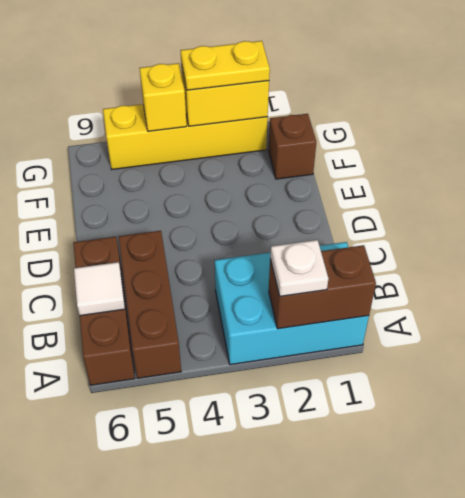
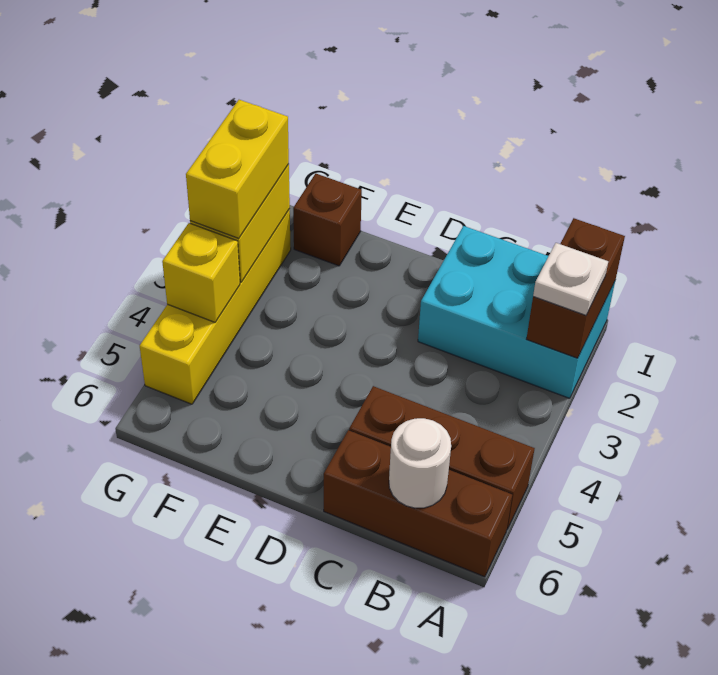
cyan 2x3 brick [215,242,369,365] -> cyan 2x3 brick turned to [418,226,615,398]
white 1x1 tile [74,262,125,316] -> white 1x1 round brick [389,418,451,508]
yellow 1x2 plate [180,41,270,90] -> yellow 1x2 brick [186,100,289,238]

